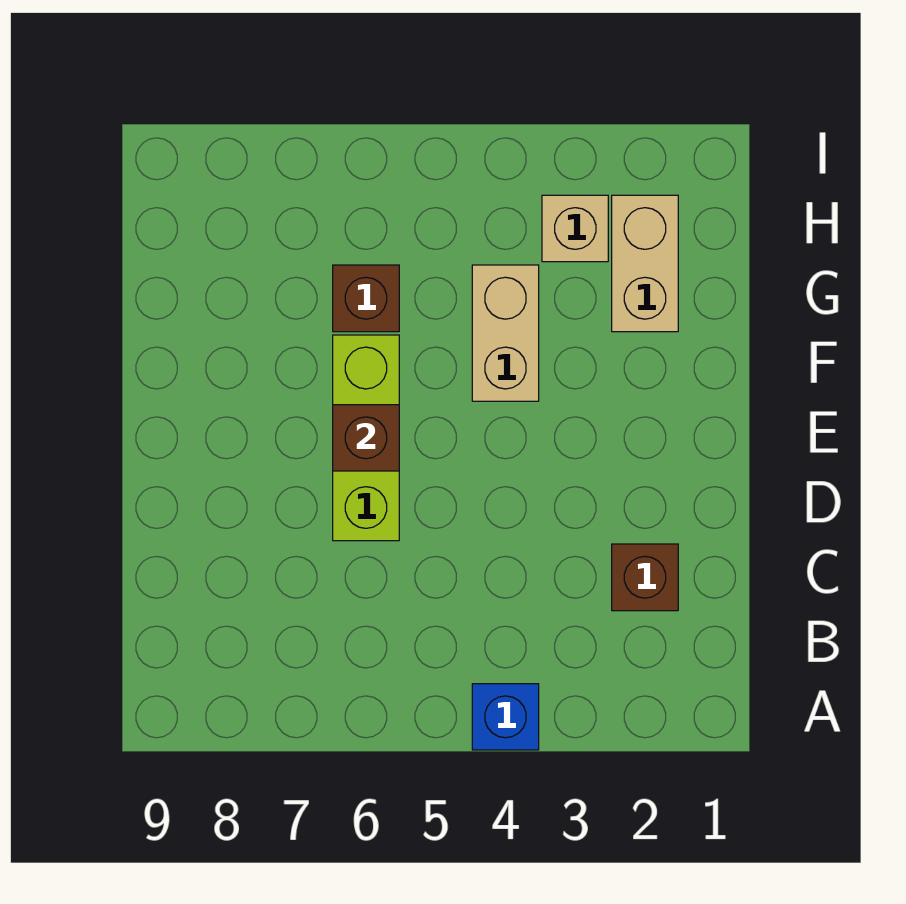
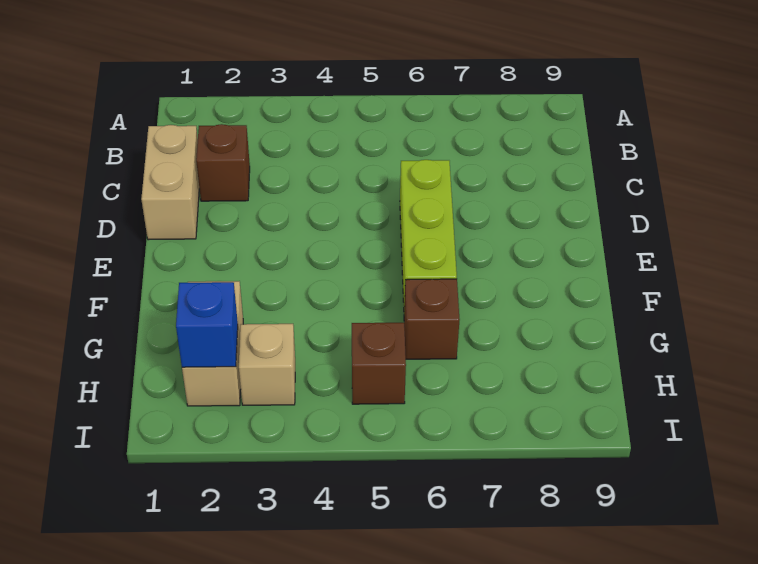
blue 1x1 brick [472,684,539,750] -> blue 1x1 brick moved to [176,282,238,367]
brown 1x1 brick [333,405,399,471] -> brown 1x1 brick moved to [352,323,406,404]
tan 1x2 brick [472,265,539,401] -> tan 1x2 brick moved to [141,125,199,240]

